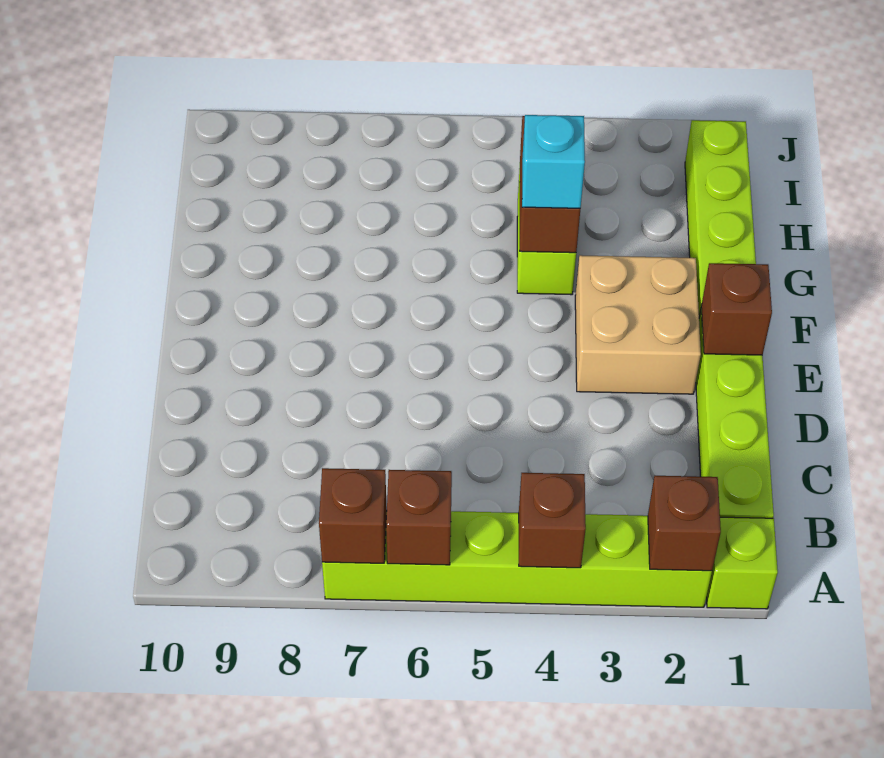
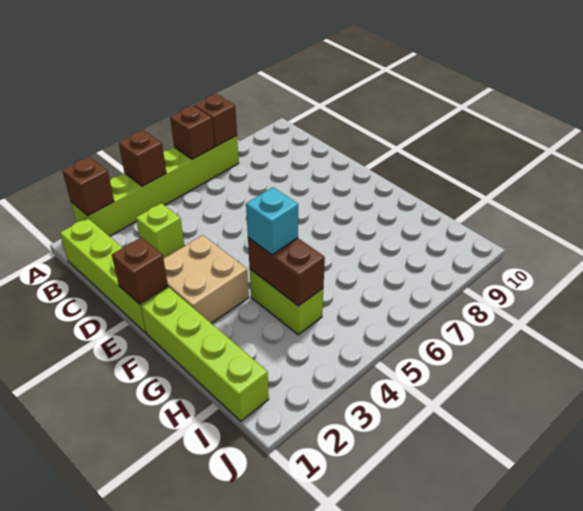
lime 1x1 brick [706,517,778,609] -> lime 1x1 brick moved to [136,203,184,259]

